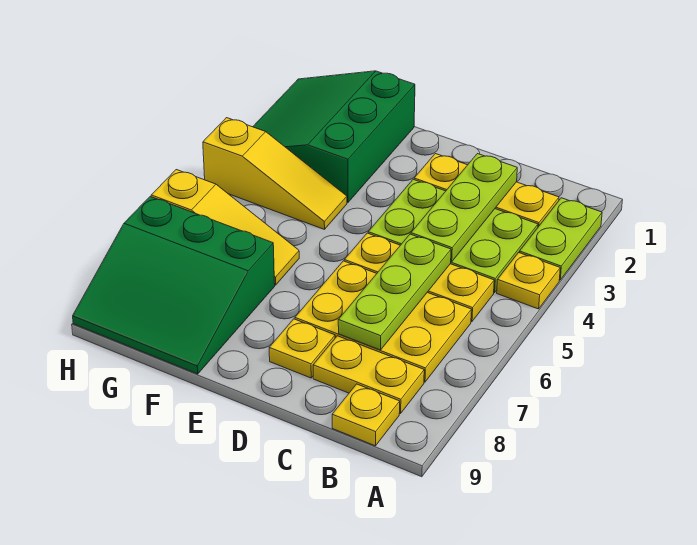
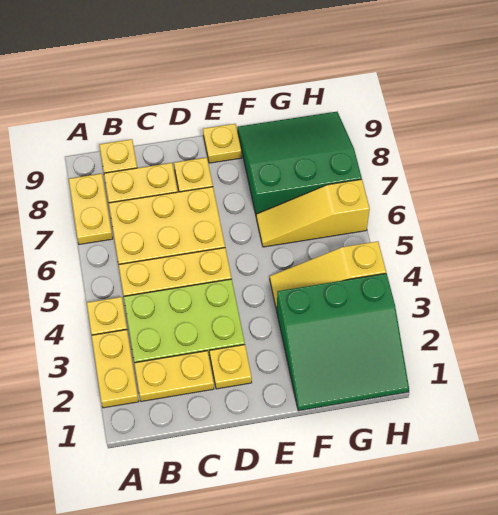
lime 1x2 plate [520,198,602,280] -> yellow 1x2 plate [92,330,139,408]
none -> yellow 1x2 plate [69,174,113,245]
lime 1x3 plate [411,154,517,262] -> none
lime 1x3 plate [338,234,451,350] -> none
none -> yellow 1x1 plate [203,124,242,163]
green 3x3 slope [253,71,415,203] -> green 3x3 slope turned to [277,273,409,411]

